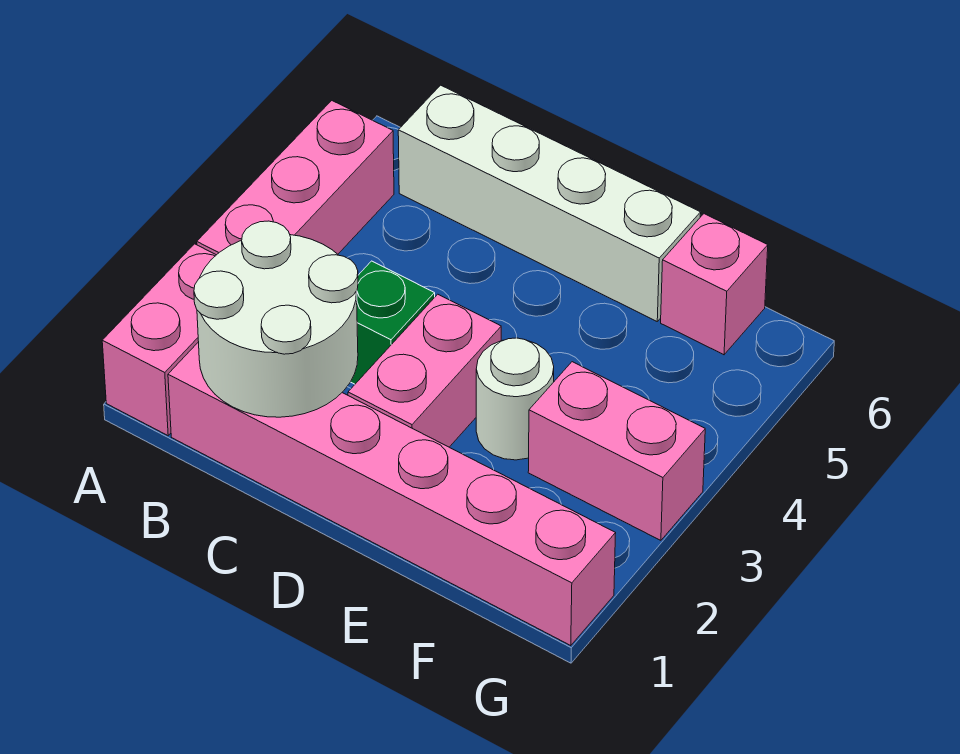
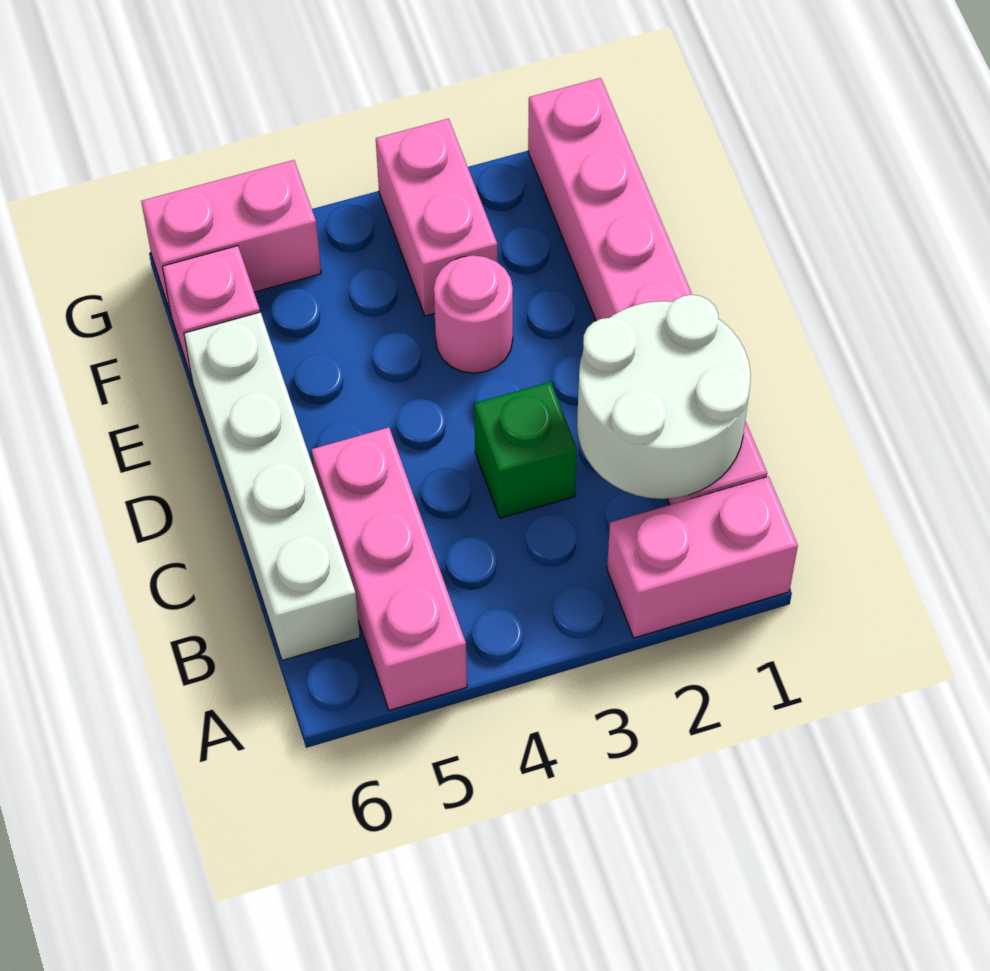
pink 1x3 brick [197,101,394,255] -> pink 1x3 brick turned to [311,427,467,710]
pink 1x2 brick [348,294,501,447] -> pink 1x2 brick moved to [141,160,321,314]
white 1x1 round brick [476,338,554,460] -> pink 1x1 round brick [434,255,513,373]

